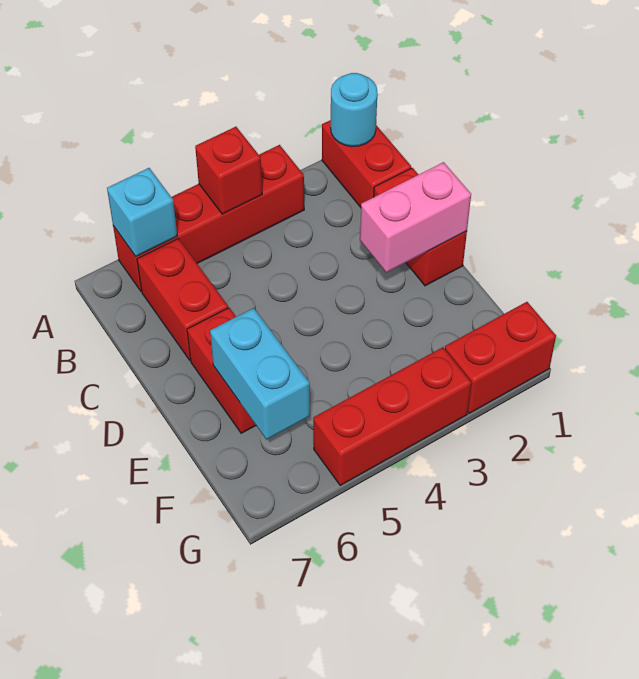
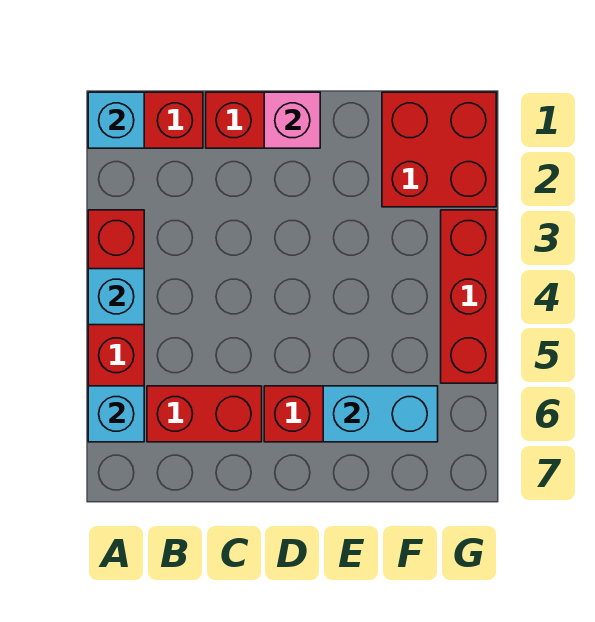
cyan 1x1 round brick [331,73,377,147] -> cyan 1x1 brick [88,92,144,148]
red 1x1 brick [195,127,262,214] -> cyan 1x1 brick [88,269,144,325]
pink 1x2 brick [360,162,471,273] -> pink 1x1 brick [264,92,320,148]
red 1x2 brick [445,302,556,413] -> red 2x2 brick [382,92,496,207]

